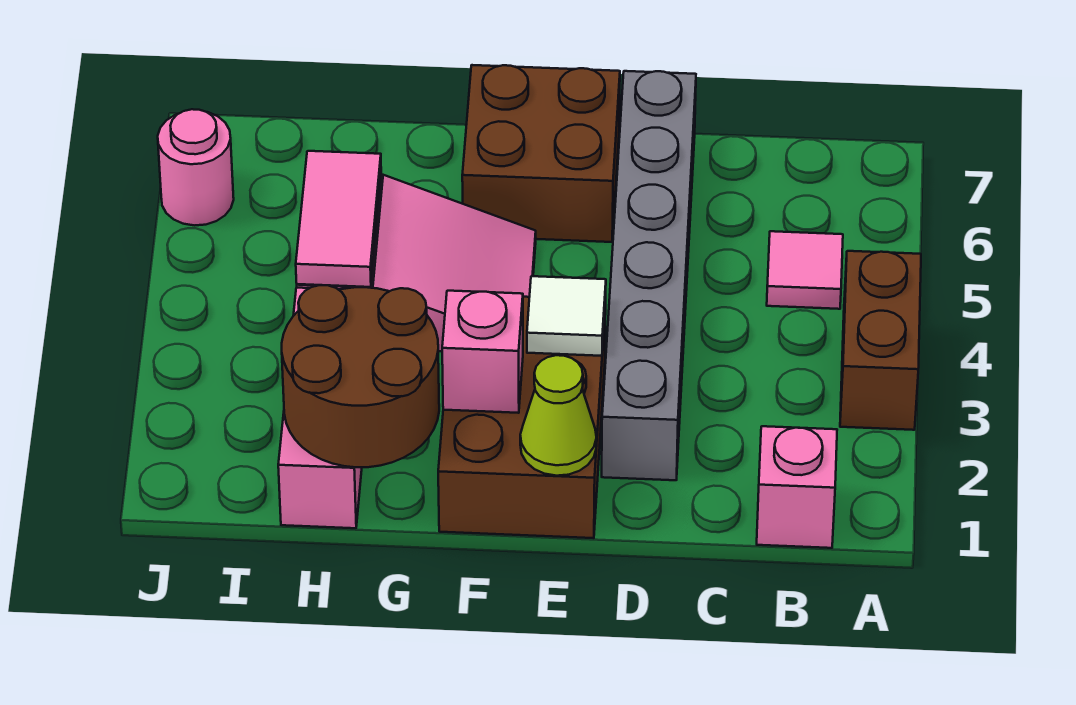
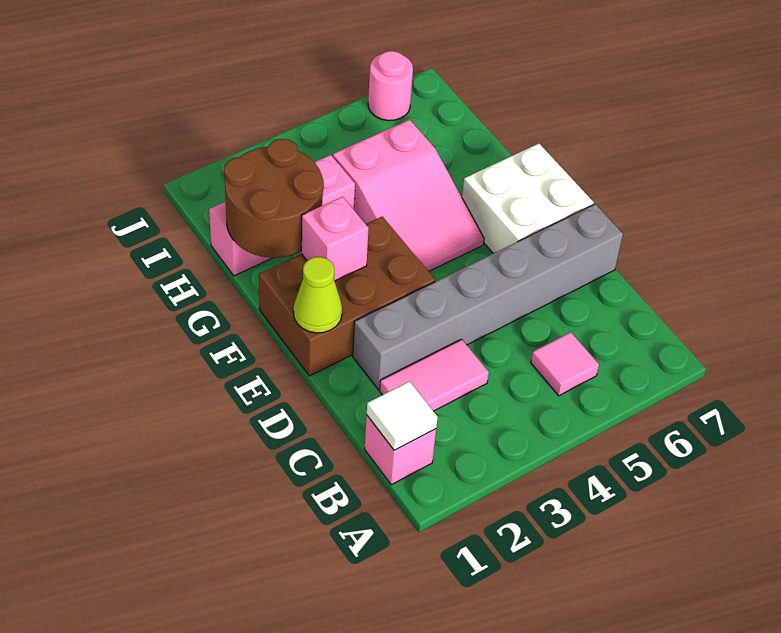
brown 1x2 brick [840,251,921,430] -> none
white 1x1 tile [527,276,606,356] -> white 1x1 tile moved to [367,381,438,450]
brown 2x2 brick [462,65,620,242] -> white 2x2 brick [462,144,594,253]
pink 1x2 tile [296,151,381,287] -> pink 1x2 tile moved to [380,339,489,411]

